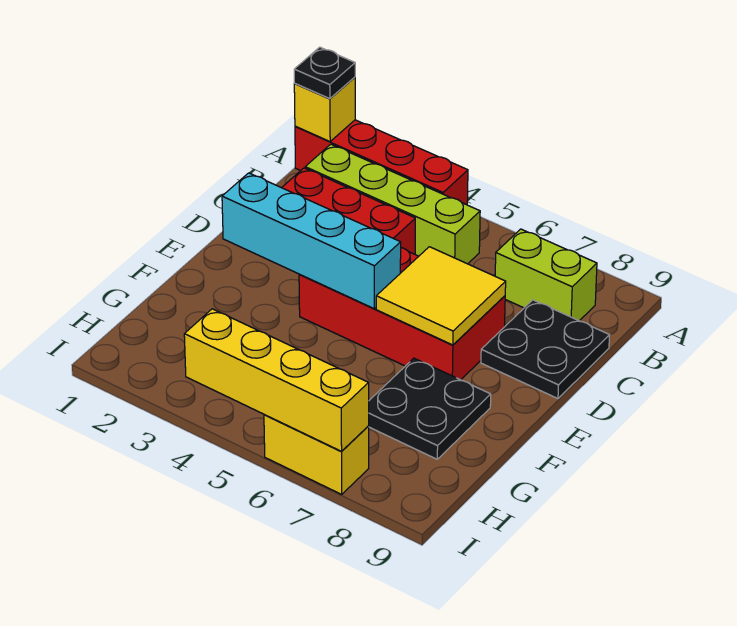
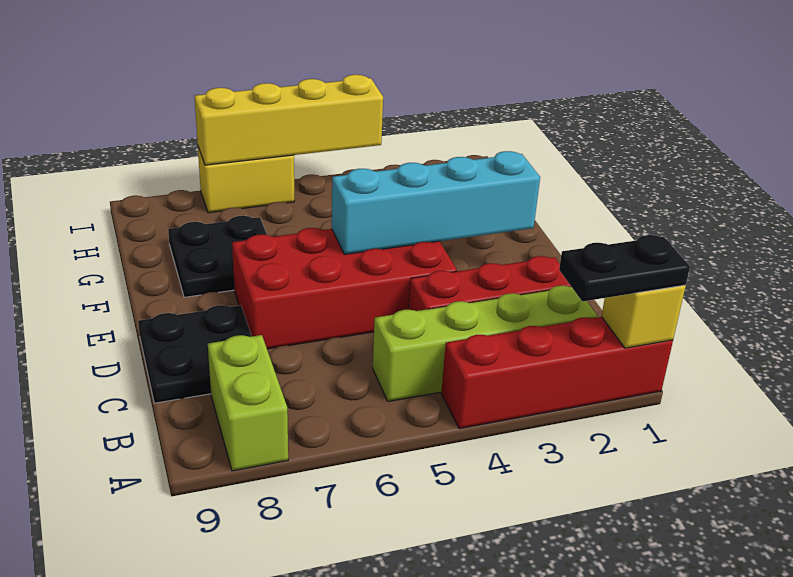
black 1x1 plate [294,47,355,99] -> black 1x2 plate [559,235,690,301]
lime 1x2 brick [495,229,597,321] -> lime 1x2 brick turned to [208,335,288,471]
yellow 2x2 tile [376,247,506,345] -> none

